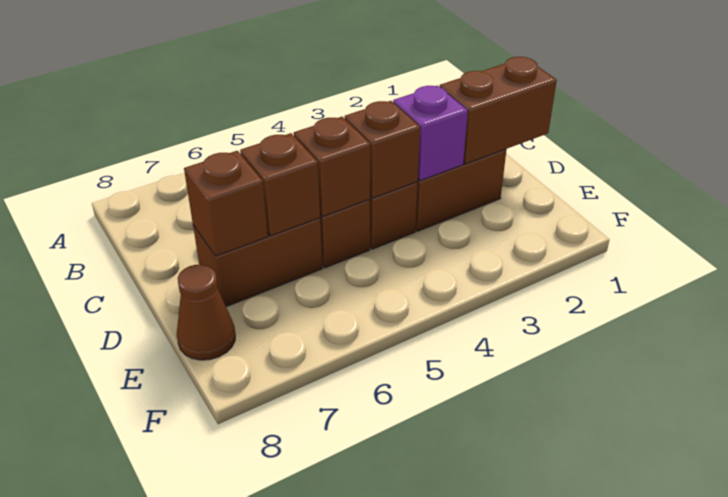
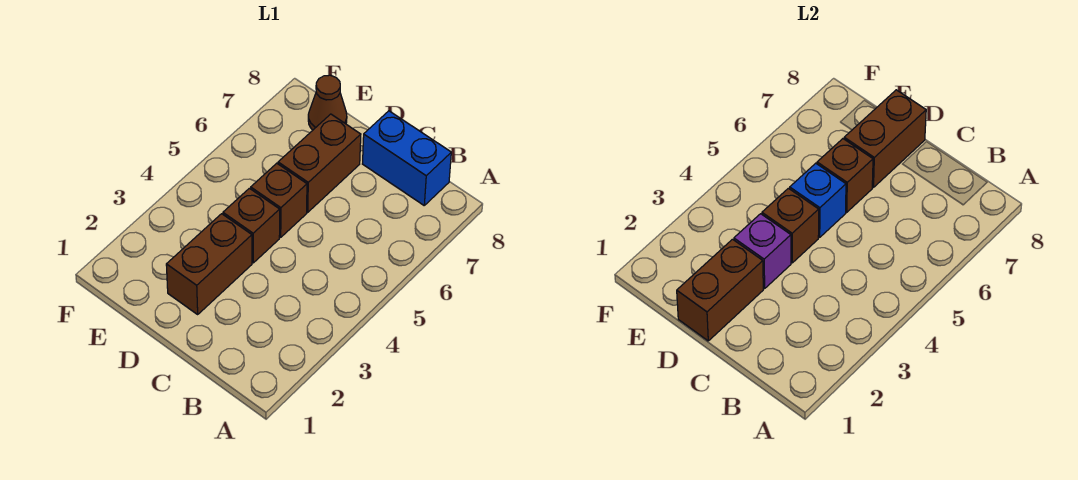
none -> blue 1x2 brick [363,111,451,205]
brown 1x1 brick [294,117,370,217] -> blue 1x1 brick [790,163,846,237]
brown 1x1 brick [184,151,268,256] -> brown 1x2 brick [844,90,926,187]

